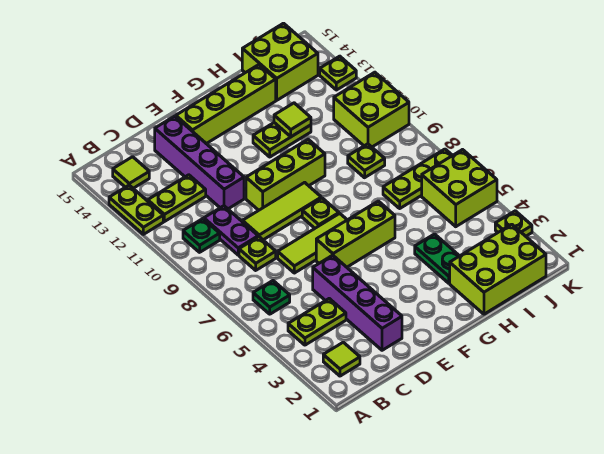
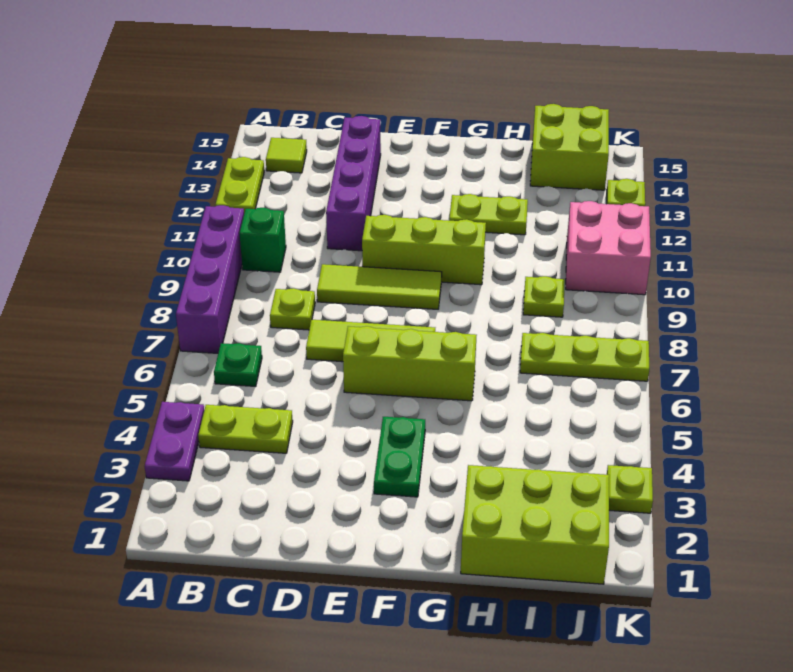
lime 1x1 tile [323,342,360,376] -> none
green 1x1 plate [183,219,220,252] -> green 1x1 brick [240,208,286,272]
lime 1x2 plate [148,175,206,222] -> none
purple 1x2 plate [204,206,258,255] -> purple 1x2 plate moved to [144,402,204,481]
purple 1x4 brick [313,255,402,350] -> purple 1x4 brick moved to [176,205,244,353]
lime 1x4 brick [176,65,276,144] -> none
lime 1x1 plate [302,198,339,228] -> none
green 1x2 plate [415,234,459,283] -> green 1x2 plate moved to [374,417,425,497]
lime 1x1 tile [274,103,311,137] -> none
lime 2x2 brick [422,150,497,227] -> none
lime 2x2 brick [334,72,409,147] -> pink 2x2 brick [566,201,651,295]

